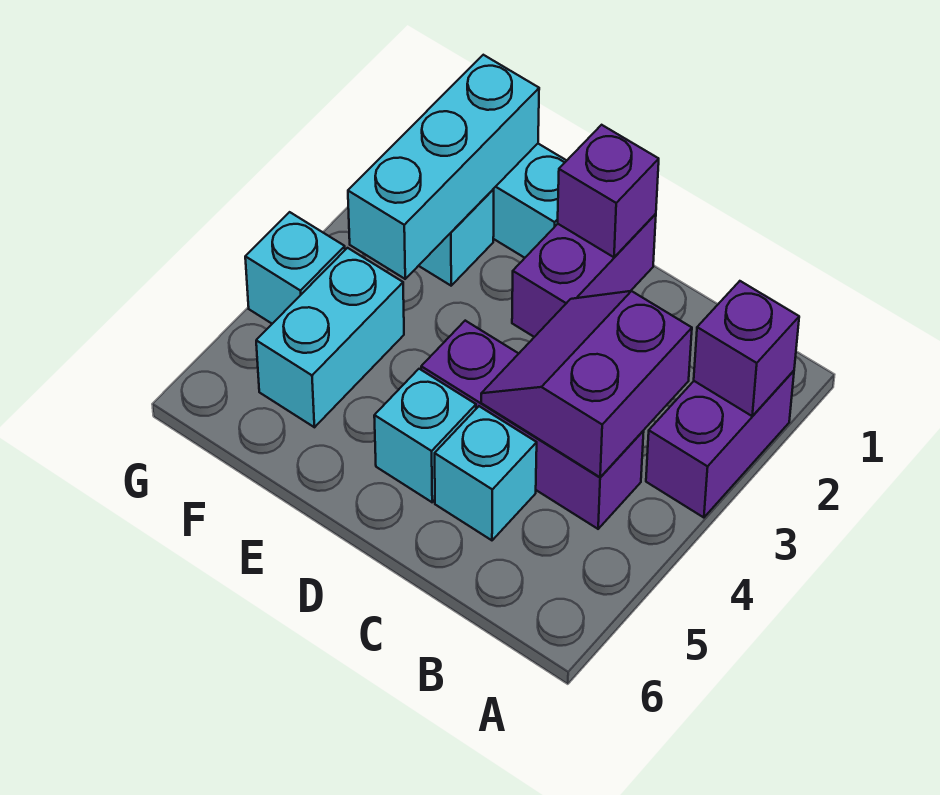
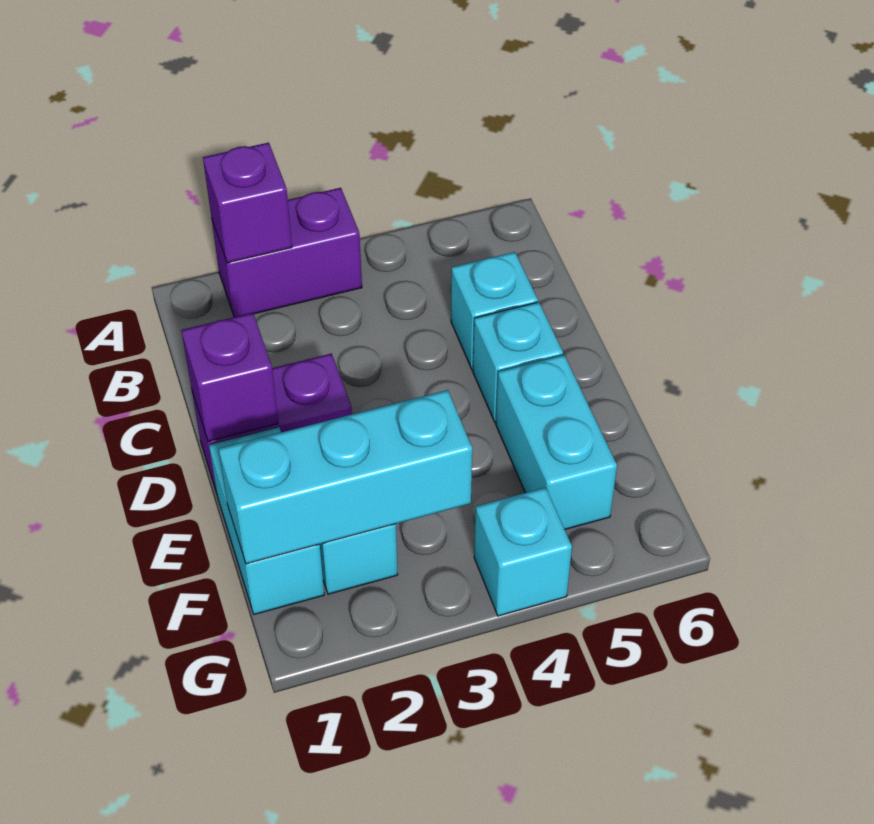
purple 2x2 slope [481,291,692,477] -> none
purple 1x3 brick [421,321,644,529] -> none
cyan 1x2 brick [256,248,404,427] -> cyan 1x2 brick turned to [496,355,617,529]

